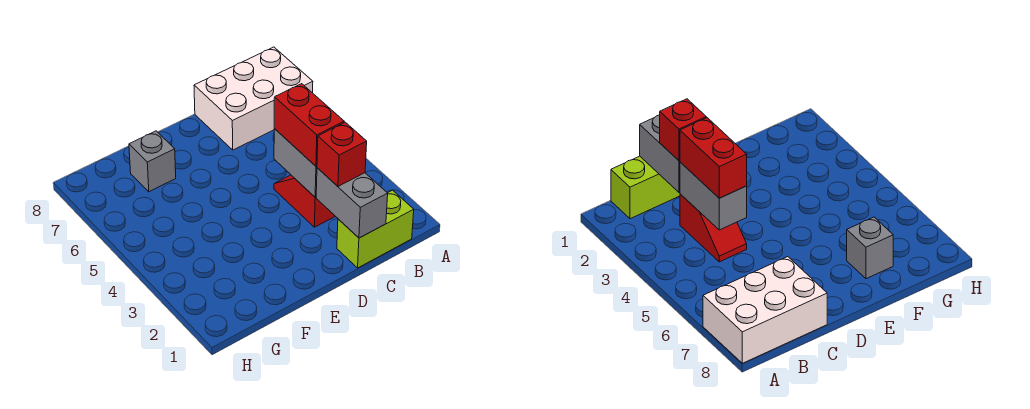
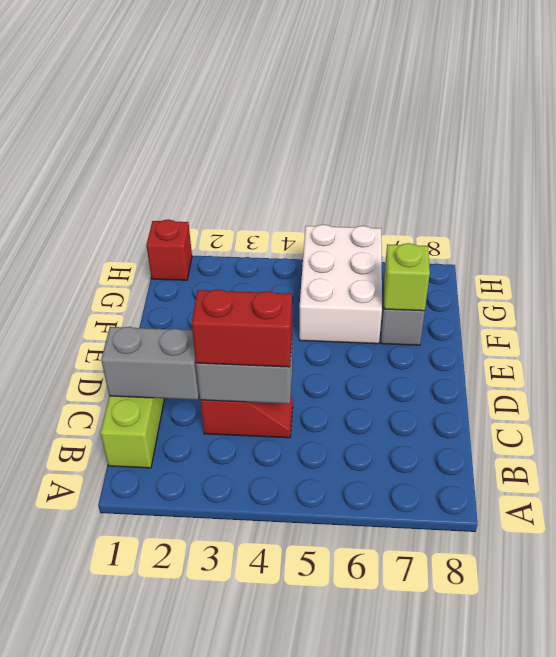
white 2x3 brick [194,47,313,150] -> white 2x3 brick moved to [299,225,382,344]
red 1x1 brick [317,122,367,186] -> red 1x1 brick moved to [146,220,192,280]
none -> lime 1x1 brick [384,243,430,311]

